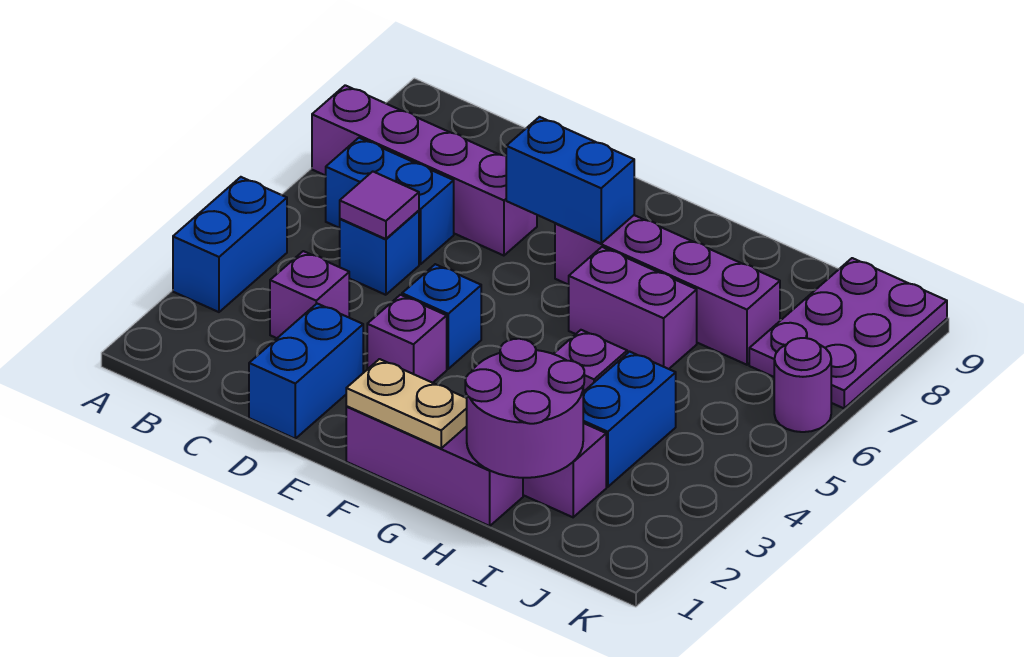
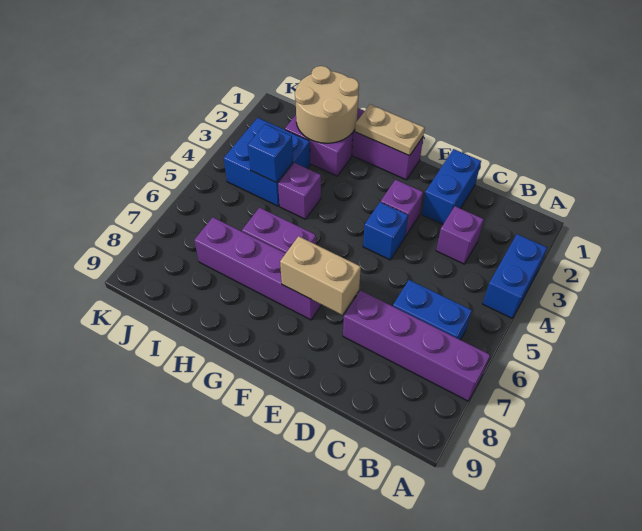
blue 1x1 brick [340,211,419,295] -> blue 1x1 brick moved to [248,124,293,183]
purple 1x1 tile [340,172,419,239] -> none
blue 1x2 brick [506,117,634,243] -> tan 1x2 brick [280,236,361,315]
purple 2x2 round brick [465,339,584,478] -> tan 2x2 round brick [295,66,359,143]
blue 1x2 brick [583,352,676,487] -> blue 2x2 brick [224,118,310,206]
purple 2x3 plate [749,258,947,408] -> none
purple 1x1 round brick [774,338,831,432] -> none

